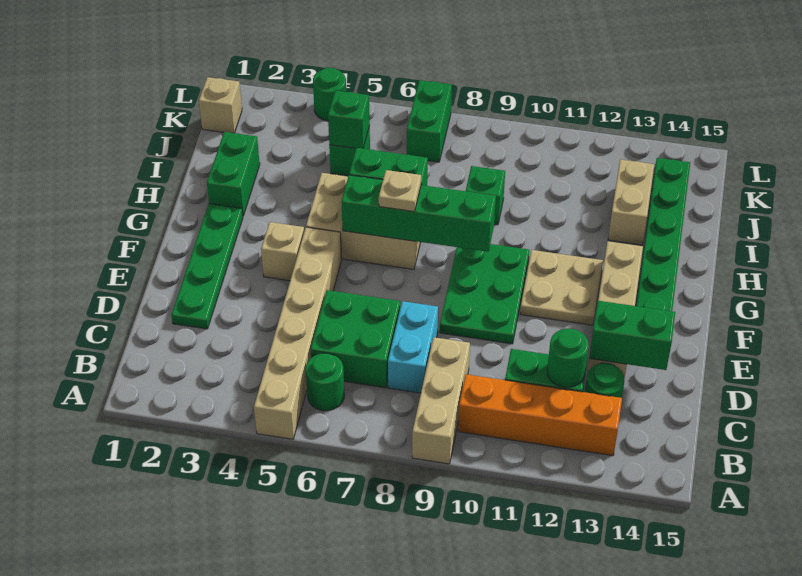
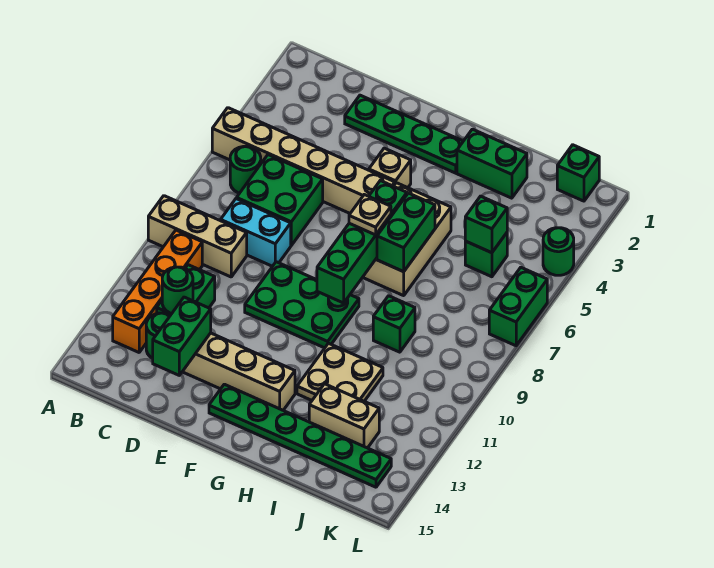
tan 2x2 plate [520,250,603,325] -> tan 2x2 plate moved to [297,343,383,401]
tan 1x1 brick [199,77,242,133] -> green 1x1 brick [557,145,599,201]
green 1x2 brick [407,80,452,162] -> green 1x2 brick turned to [489,268,547,346]

